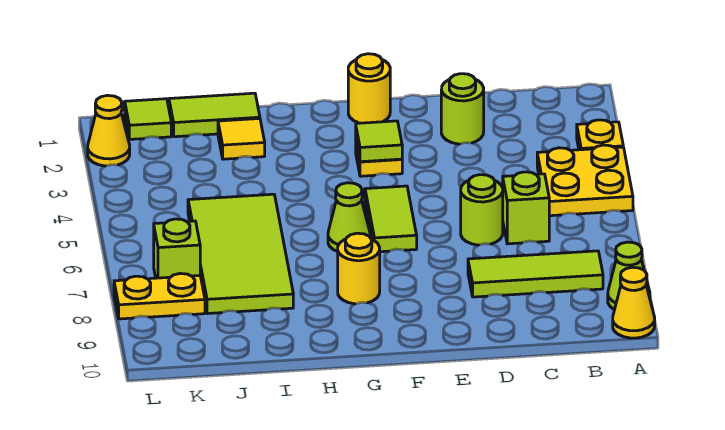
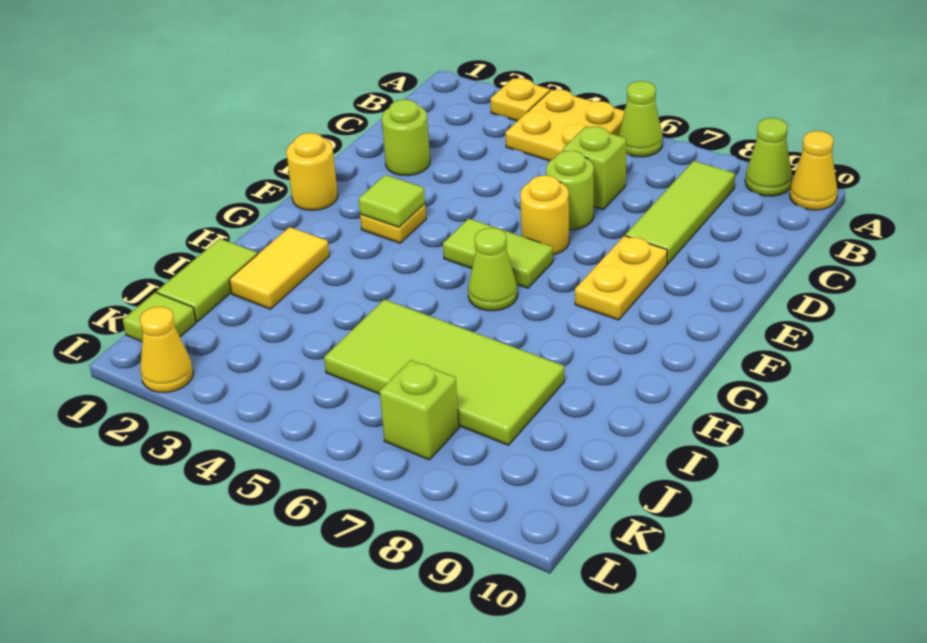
none -> lime 1x1 cone [618,81,663,157]
yellow 1x1 round brick [338,233,380,304] -> yellow 1x1 round brick moved to [520,175,569,255]
yellow 1x1 tile [218,118,265,159] -> yellow 1x2 tile [229,227,330,309]
yellow 1x2 plate [114,273,205,319] -> yellow 1x2 plate moved to [575,236,667,320]

